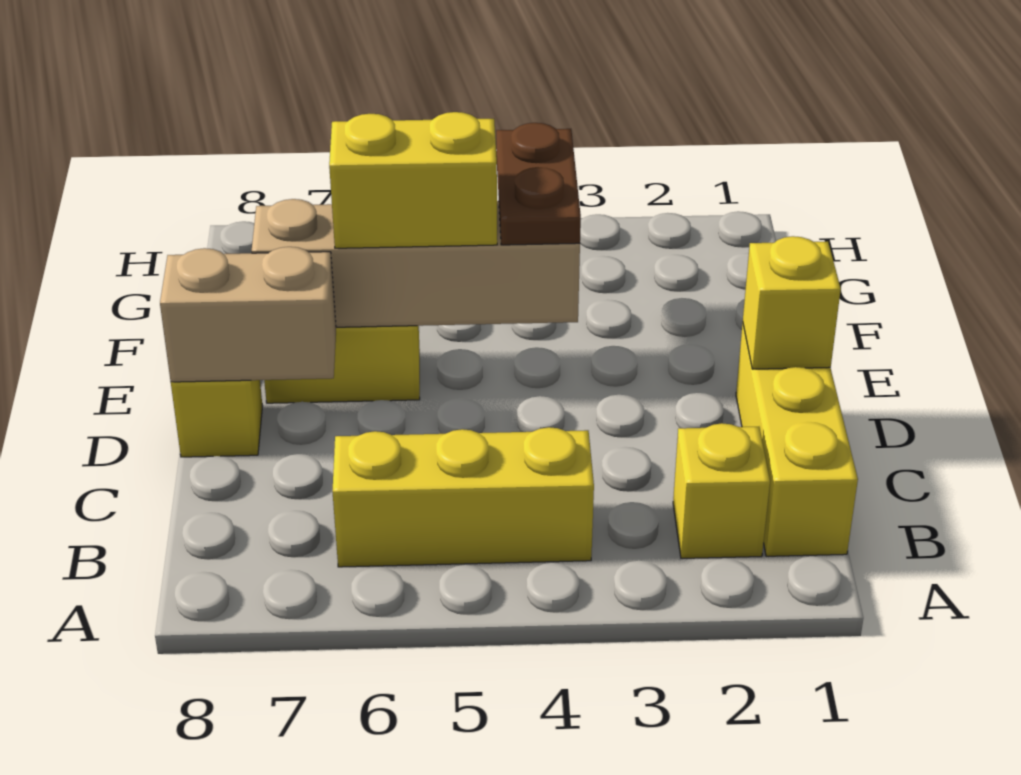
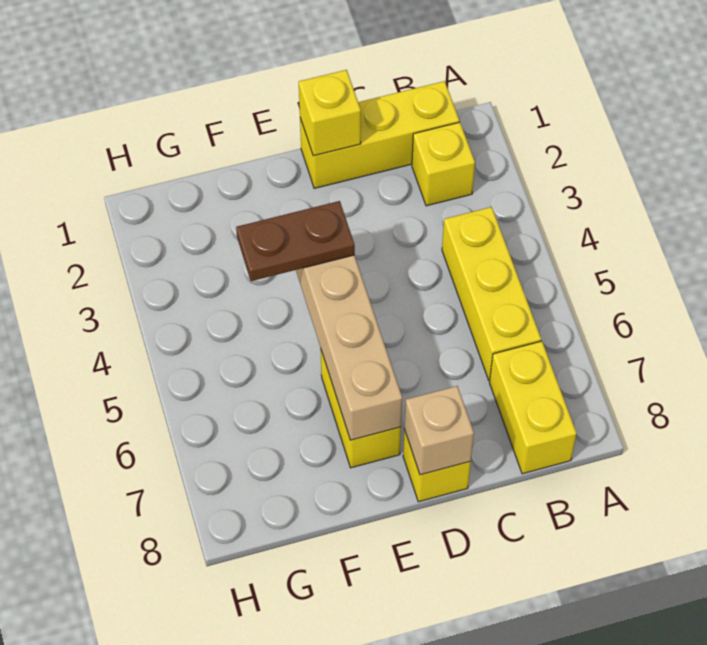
tan 1x2 brick [160,247,336,382] -> tan 1x1 brick [404,386,474,475]
yellow 1x2 brick [329,112,497,248] -> yellow 1x2 brick moved to [489,341,577,474]

